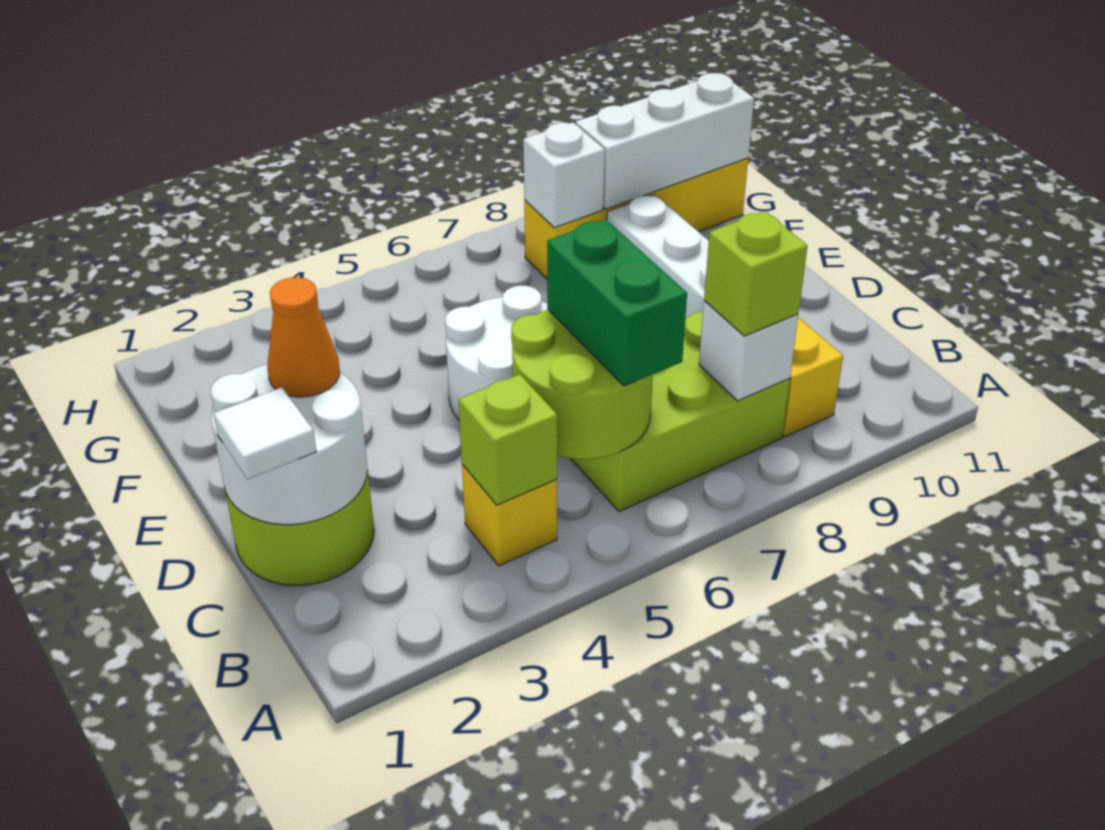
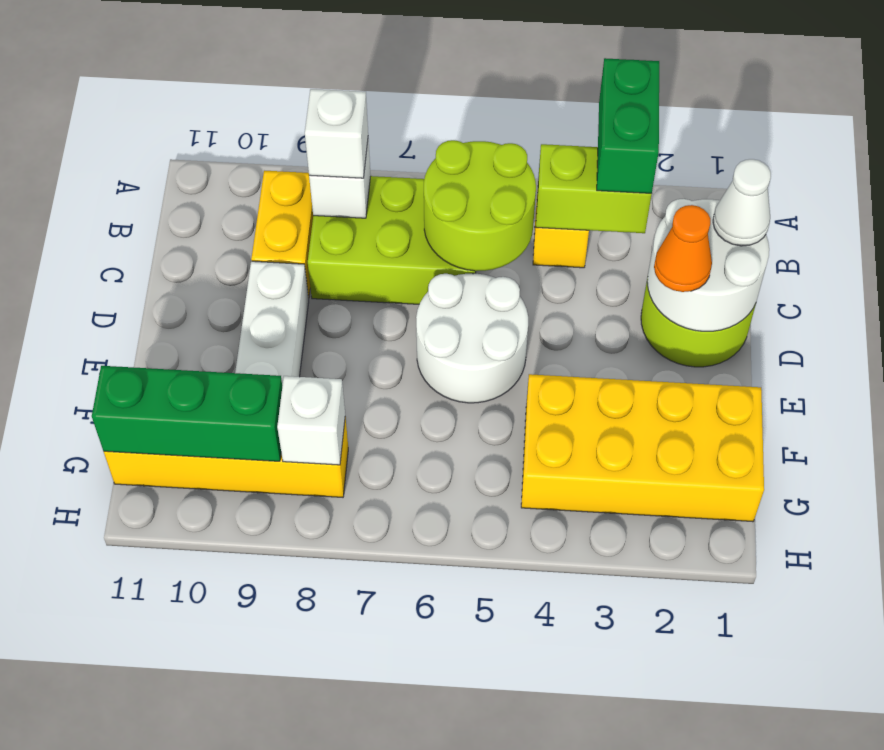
lime 1x1 brick [459,374,557,505] -> lime 1x2 brick [536,144,652,233]
green 1x2 brick [547,219,687,386] -> green 1x2 brick moved to [597,58,659,193]
lime 1x1 brick [704,211,808,336] -> white 1x1 brick [305,89,368,178]
white 1x1 tile [213,387,316,479] -> white 1x1 cone [713,159,771,246]
none -> yellow 2x4 brick [521,374,764,522]
white 1x3 brick [576,73,754,209] -> green 1x3 brick [92,366,282,461]

